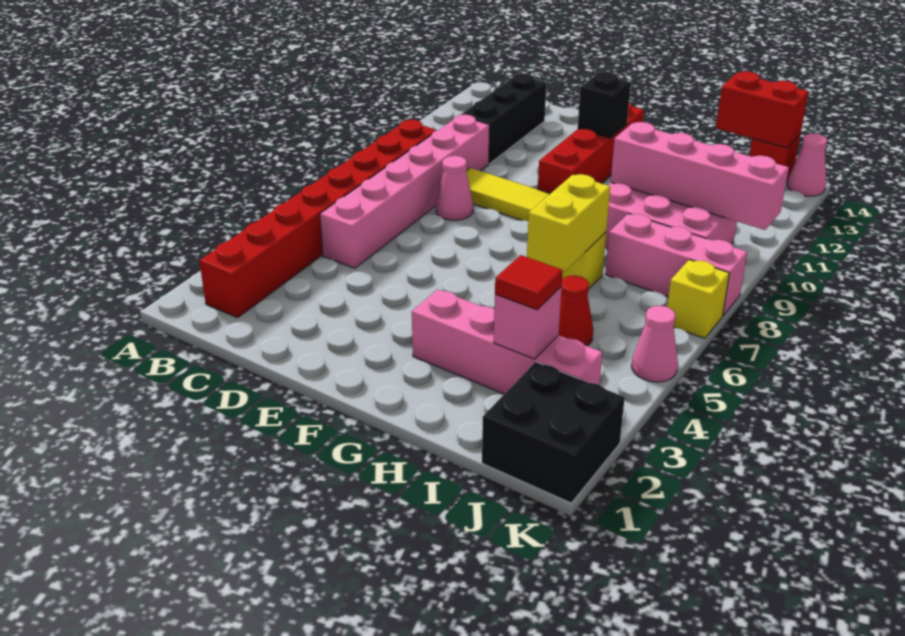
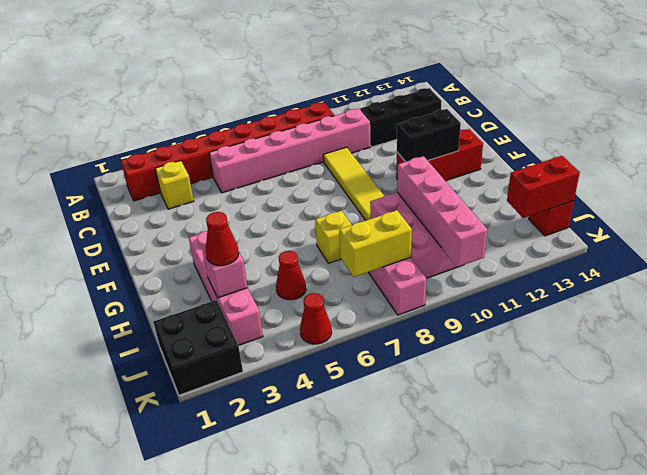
pink 1x1 cone [436,156,473,220] -> none
red 1x4 brick [538,102,644,194] -> red 1x3 brick [396,129,483,181]
black 1x1 brick [578,72,631,138] -> black 1x2 brick [397,109,461,162]
yellow 1x2 brick [527,174,610,272] -> yellow 1x2 brick moved to [339,210,412,277]
red 1x1 tile [495,255,563,310] -> red 1x1 cone [206,212,239,266]
red 1x2 brick [716,71,809,148] -> red 1x2 brick turned to [507,156,580,218]
pink 1x1 cone [632,306,678,382] -> red 1x1 cone [300,293,332,344]
yellow 1x1 brick [667,260,729,338] -> yellow 1x1 brick moved to [155,161,194,209]
pink 1x1 cone [787,133,827,196] -> none

